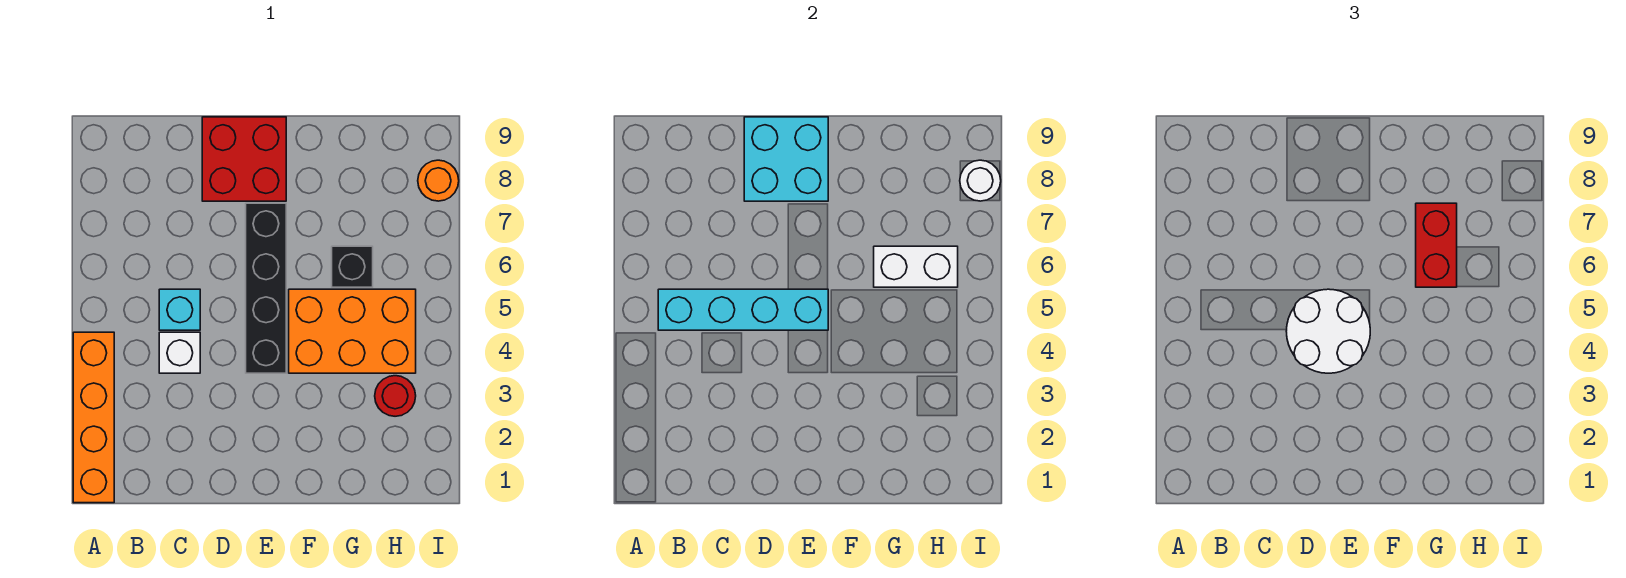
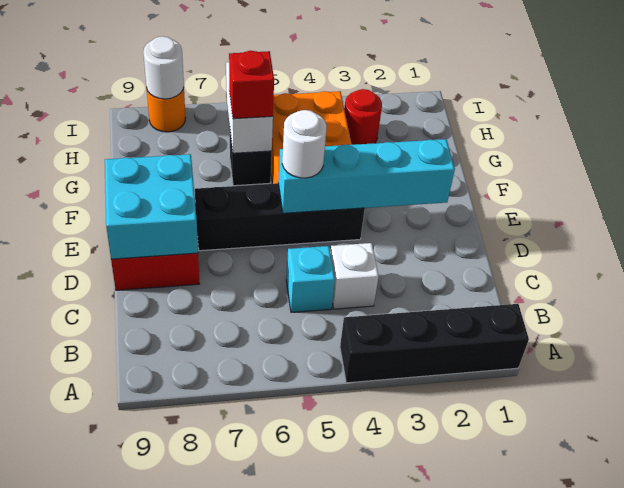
orange 1x4 brick [73,332,114,503] -> black 1x4 brick [340,304,529,383]
cyan 1x4 brick [658,289,828,330] -> cyan 1x4 brick turned to [278,139,455,213]
white 2x2 round brick [1286,289,1370,373] -> white 1x1 round brick [282,110,327,178]
red 1x2 brick [1416,203,1457,287] -> red 1x1 brick [229,51,274,119]

